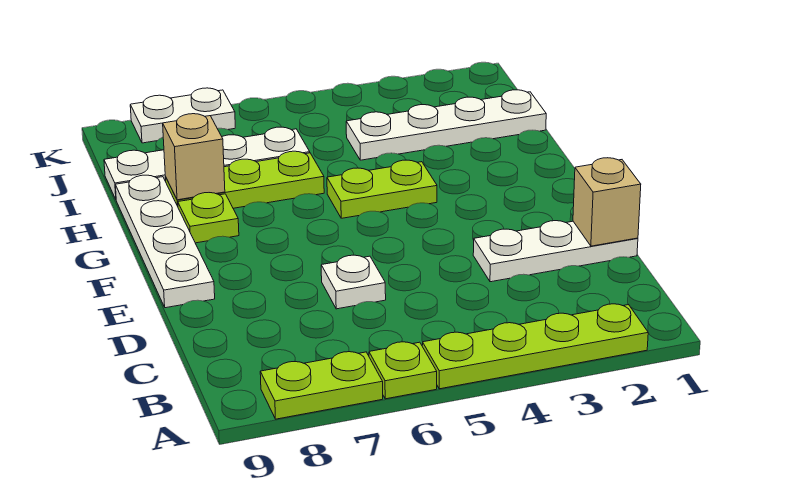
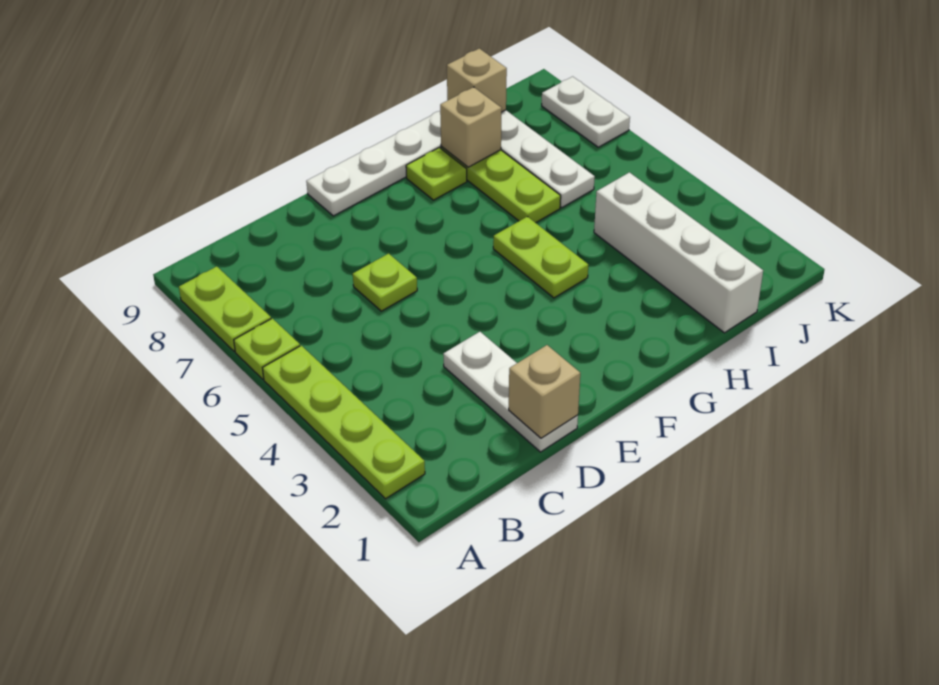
white 1x1 plate [321,255,386,309] -> lime 1x1 plate [353,254,417,311]
white 1x4 plate [346,90,546,160] -> white 1x4 brick [594,172,763,333]
none -> tan 1x1 brick [447,48,507,112]

